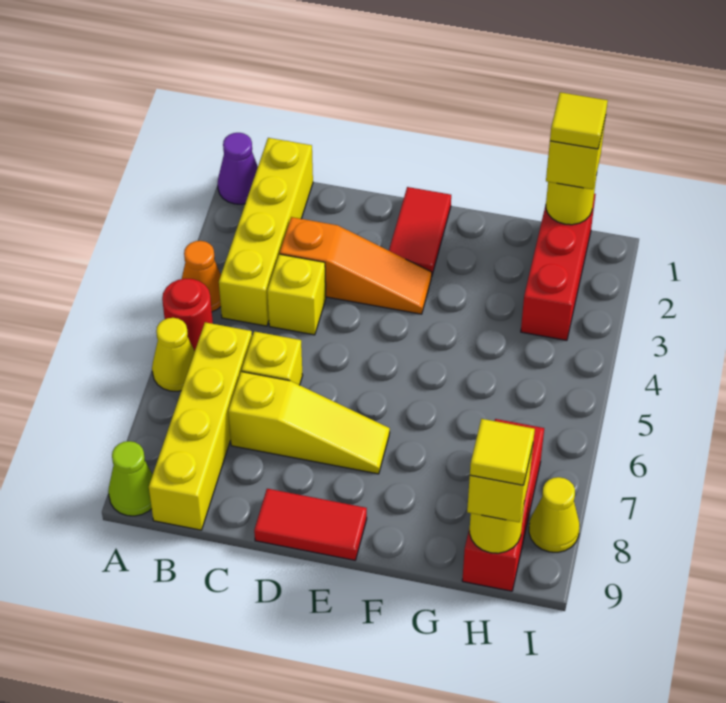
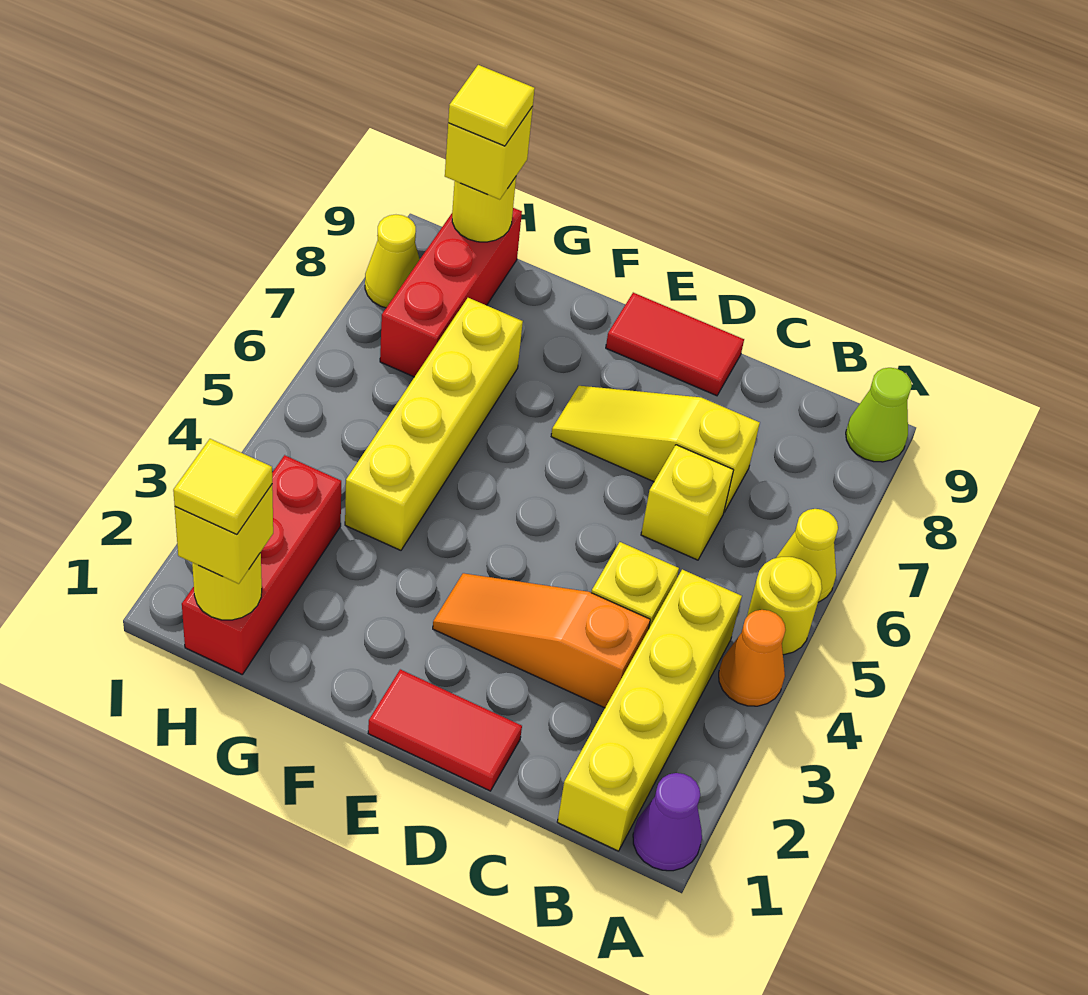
red 1x1 round brick [162,278,213,351] -> yellow 1x1 round brick [747,557,822,655]
yellow 1x4 brick [149,322,252,530] -> yellow 1x4 brick moved to [345,298,523,550]
red 1x2 tile [389,187,451,277] -> red 1x2 tile turned to [368,669,522,791]

